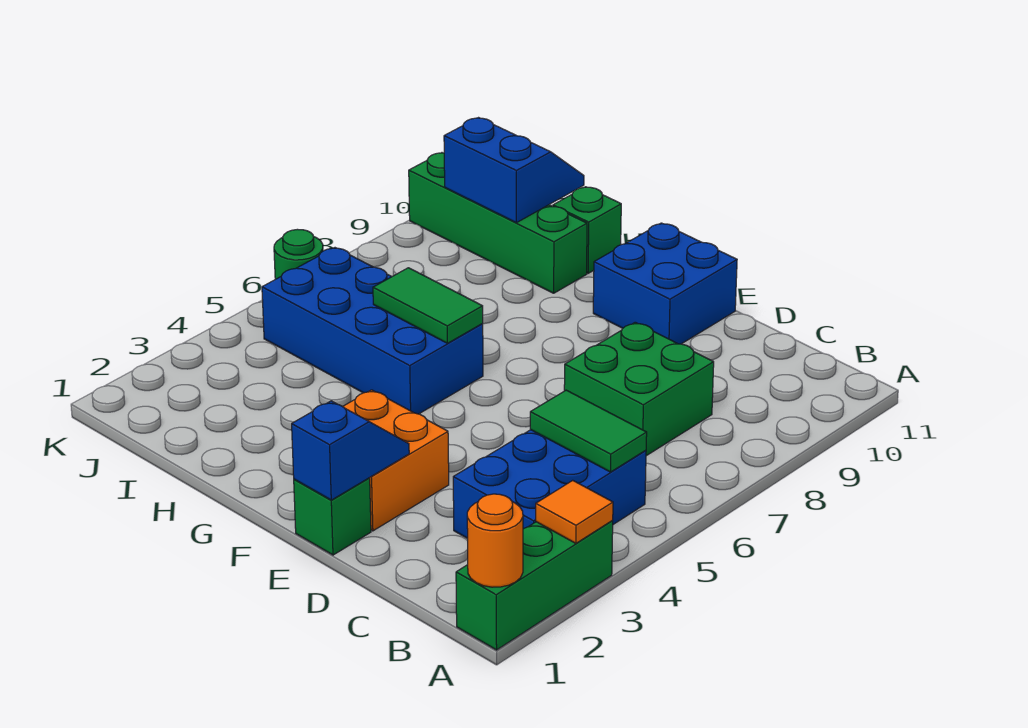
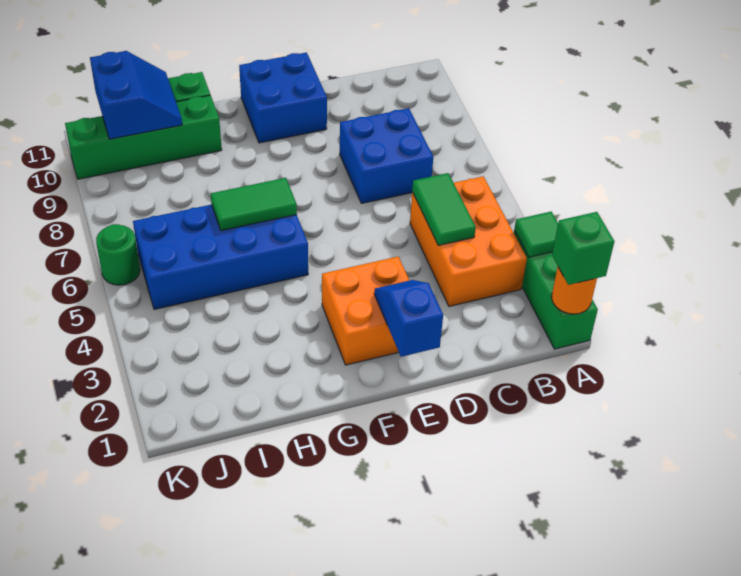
orange 1x1 tile [536,480,613,543] -> green 1x1 tile [514,212,558,257]
blue 2x3 brick [453,430,646,538] -> orange 2x3 brick [410,176,527,306]
green 1x2 tile [530,390,647,472] -> green 1x2 tile turned to [412,173,476,245]
green 2x2 brick [564,322,714,456] -> blue 2x2 brick [340,108,433,203]
green 1x1 brick [294,478,371,555] -> green 1x1 brick moved to [552,212,614,285]
blue 2x2 slope [444,118,584,223] -> blue 2x2 slope turned to [90,51,182,139]

